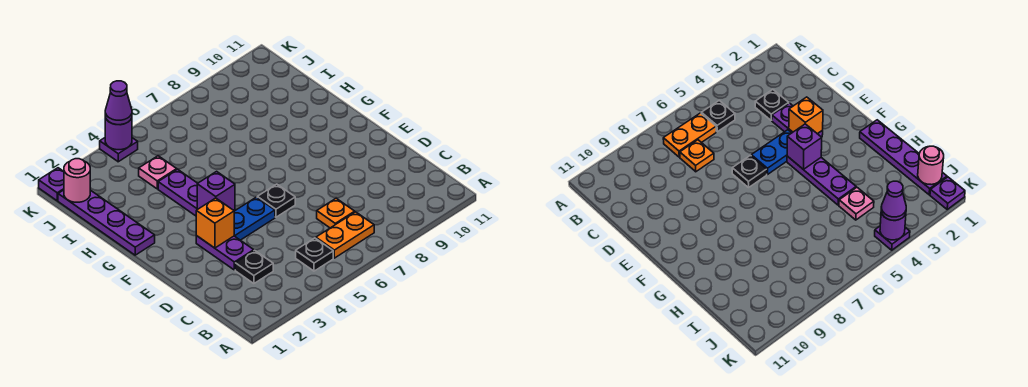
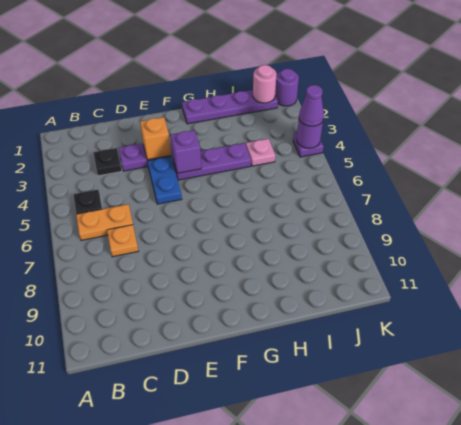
orange 1x2 plate [316,212,374,258] -> orange 1x2 plate turned to [76,204,133,241]
black 1x1 plate [257,184,295,217] -> none
purple 1x1 plate [39,168,64,201] -> purple 1x1 round brick [275,69,299,106]

